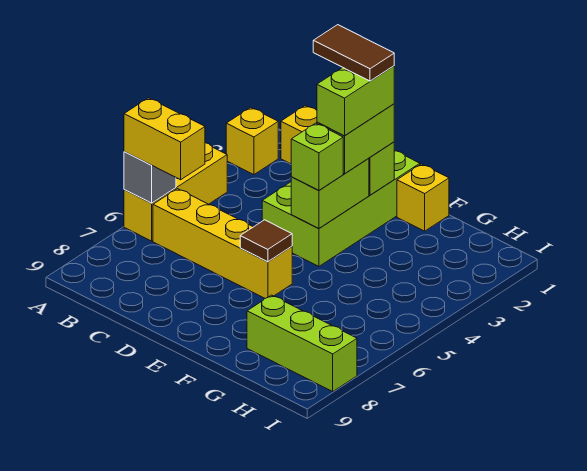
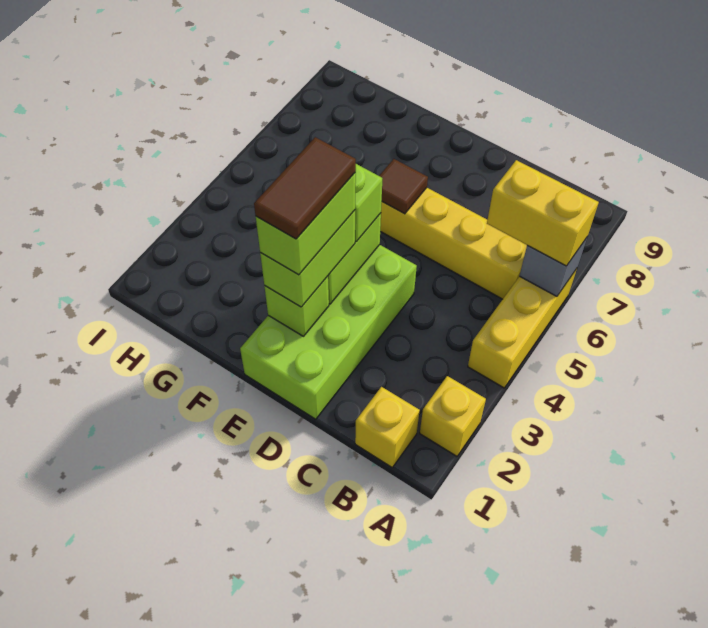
brown 1x2 tile [313,25,394,81] -> brown 1x2 tile turned to [254,137,356,239]
yellow 1x1 brick [397,164,449,231] -> none
lime 1x3 brick [247,295,357,391] -> none

